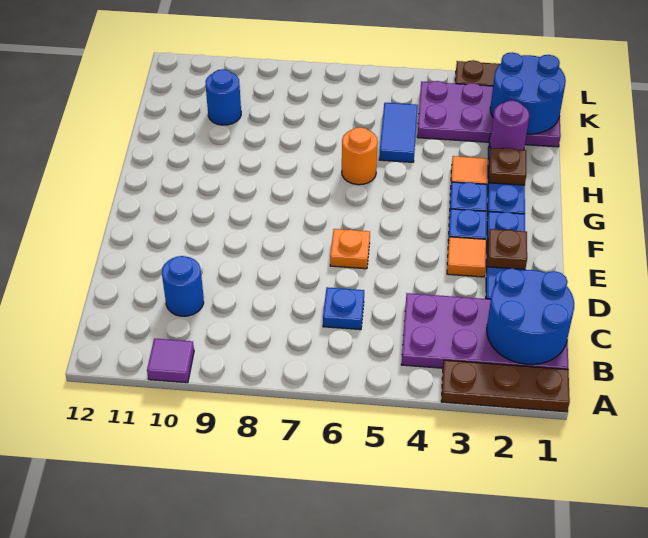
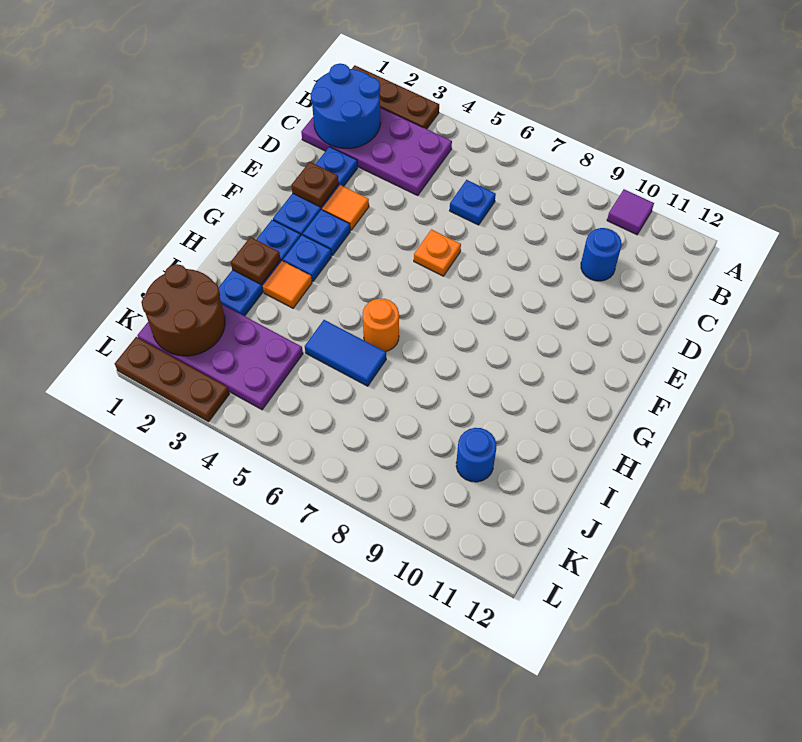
purple 1x1 round brick [490,100,529,150] -> none
blue 1x2 tile [379,103,418,162] -> blue 1x2 tile turned to [305,320,386,386]
blue 2x2 round brick [490,52,566,134] -> brown 2x2 round brick [141,264,225,356]

